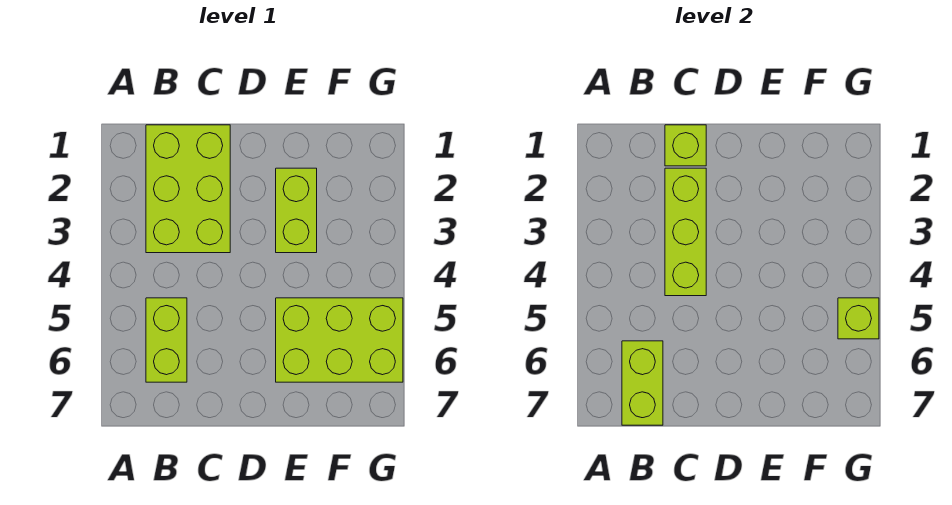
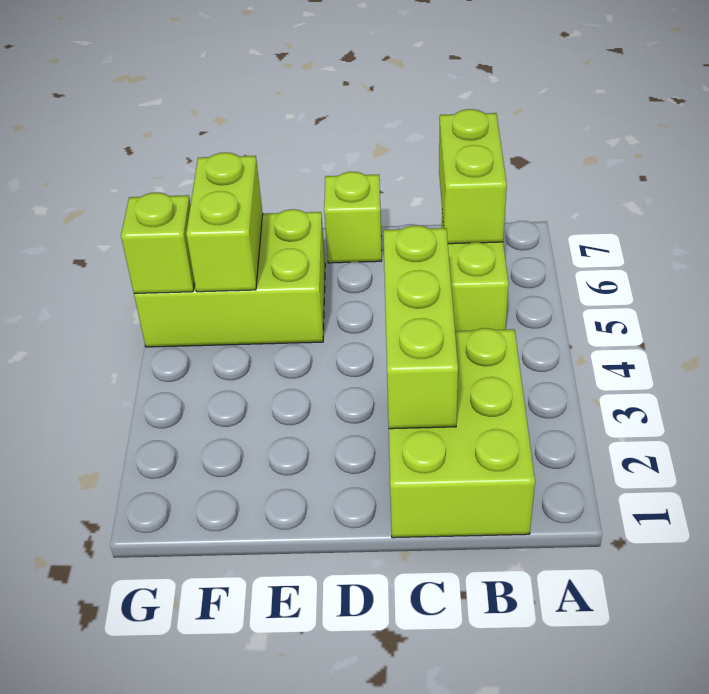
lime 1x1 brick [665,125,706,166] -> lime 1x1 brick moved to [324,172,382,263]
lime 1x2 brick [276,168,317,253] -> lime 1x2 brick moved to [186,152,263,292]

